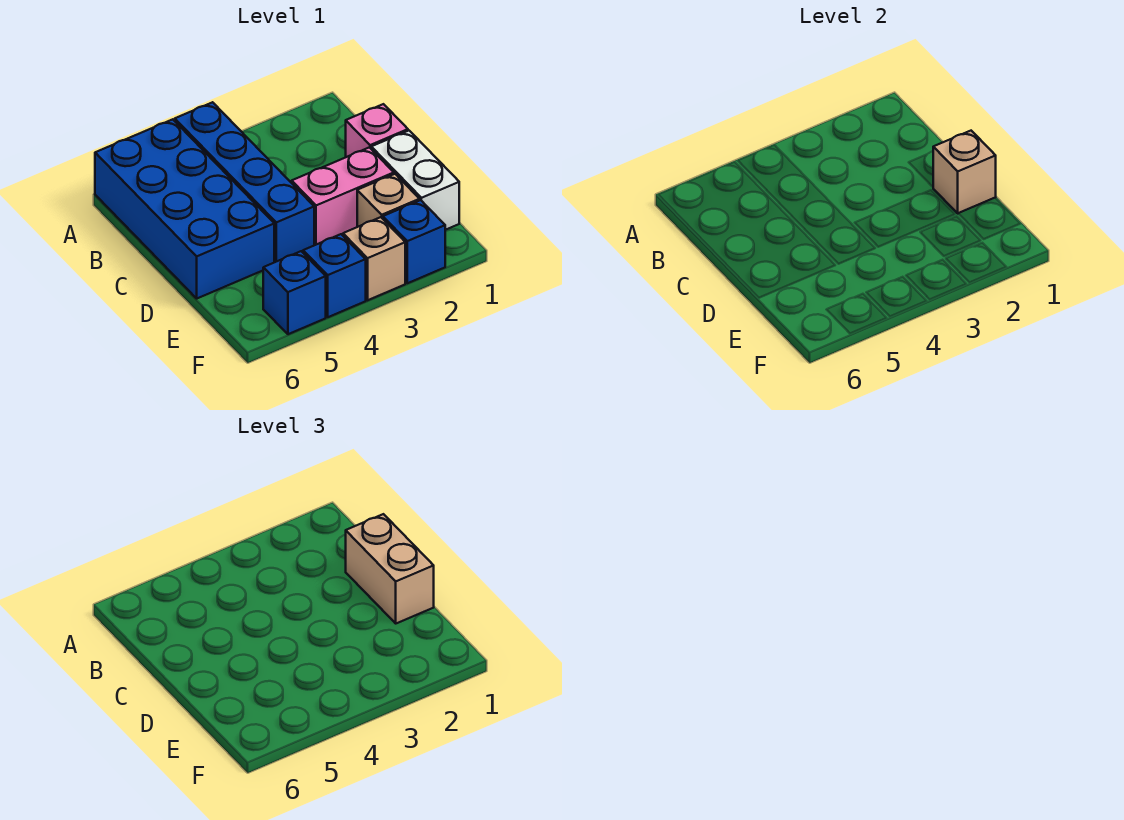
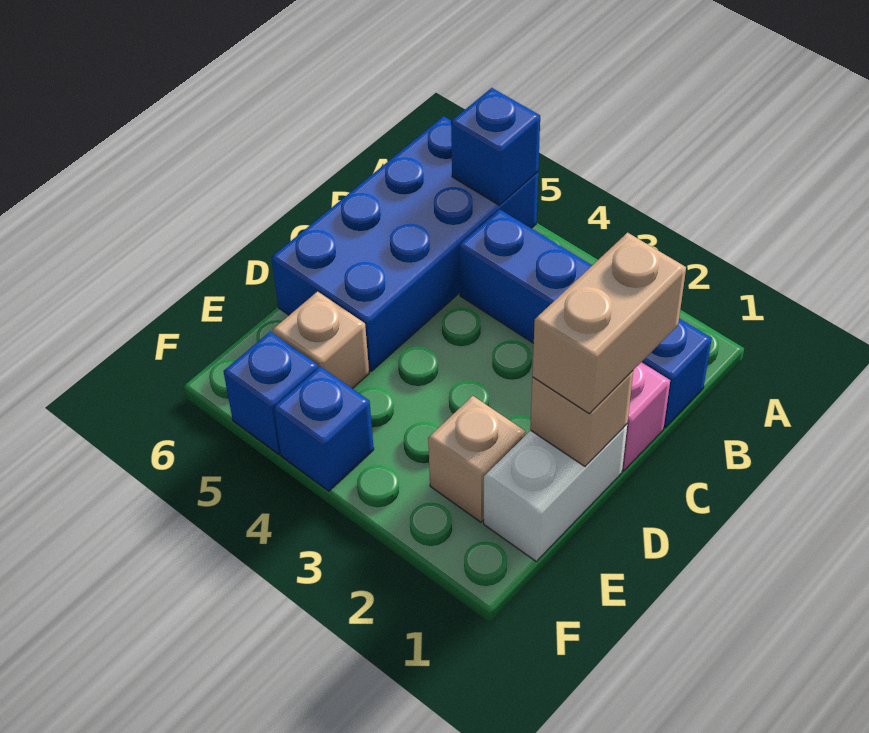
blue 1x4 brick [175,102,314,262] -> blue 1x4 brick turned to [459,209,712,428]
pink 1x2 brick [292,147,394,245] -> none
blue 1x1 brick [383,200,445,283] -> blue 1x1 brick moved to [451,88,540,205]
tan 1x1 brick [343,217,405,300] -> tan 1x1 brick moved to [273,292,369,389]

